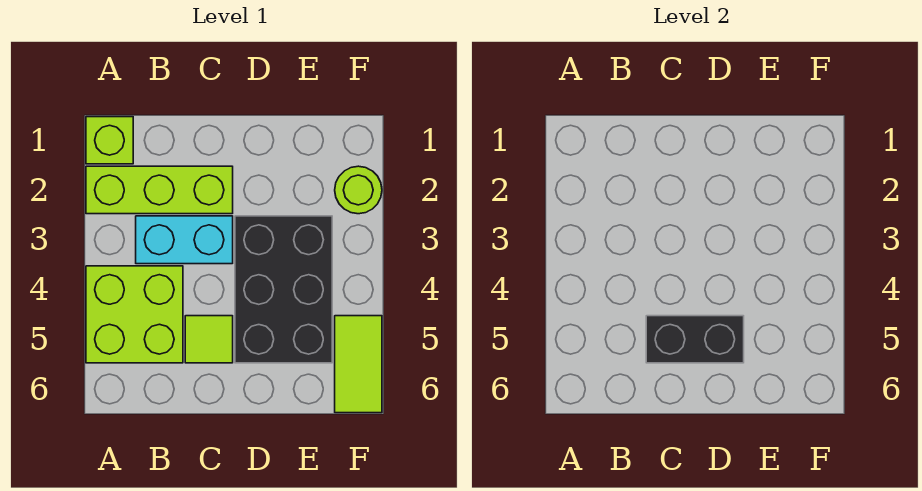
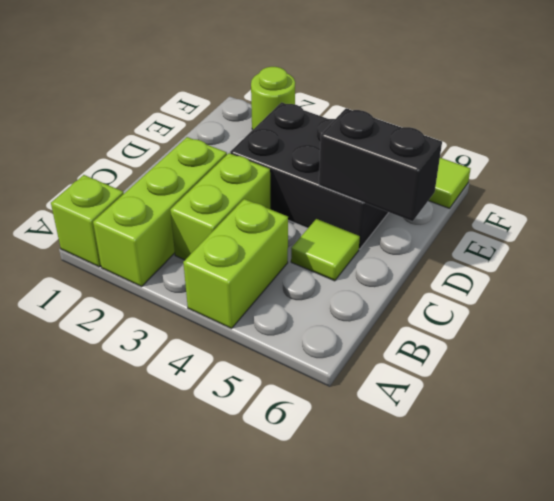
lime 2x2 brick [86,266,183,363] -> lime 1x2 brick [183,199,288,329]
cyan 1x2 brick [136,216,233,264] -> lime 1x2 brick [170,153,270,260]
black 1x2 brick [646,316,744,363] -> black 1x2 brick turned to [319,108,442,221]

